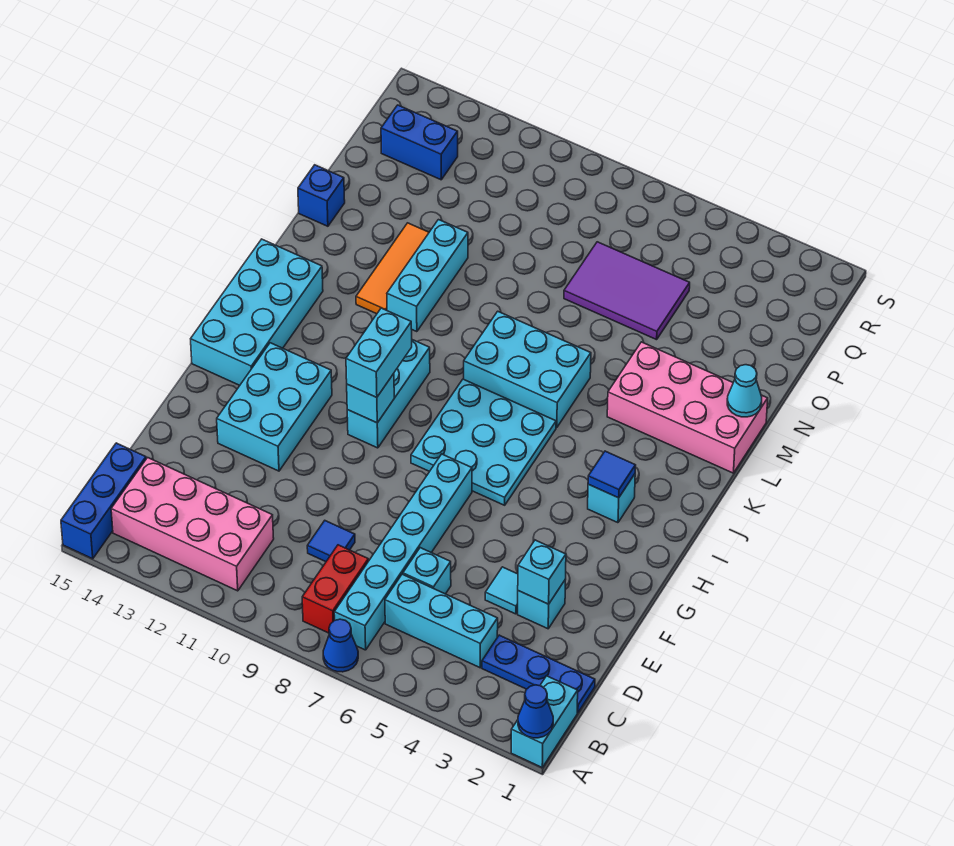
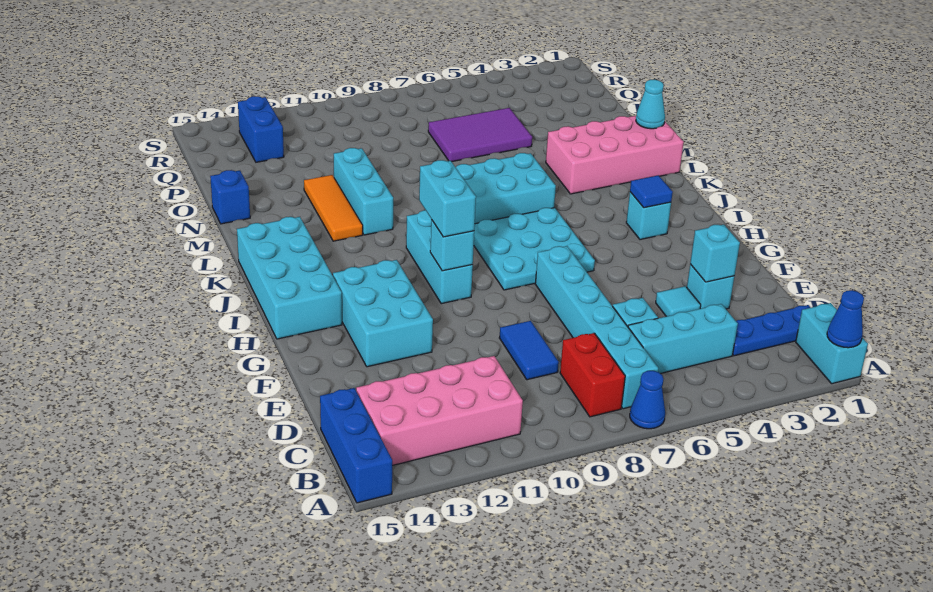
blue 1x1 tile [307,521,355,562] -> blue 1x2 tile [499,321,559,380]
blue 1x2 brick [381,105,458,180] -> blue 1x2 brick turned to [238,96,284,162]

